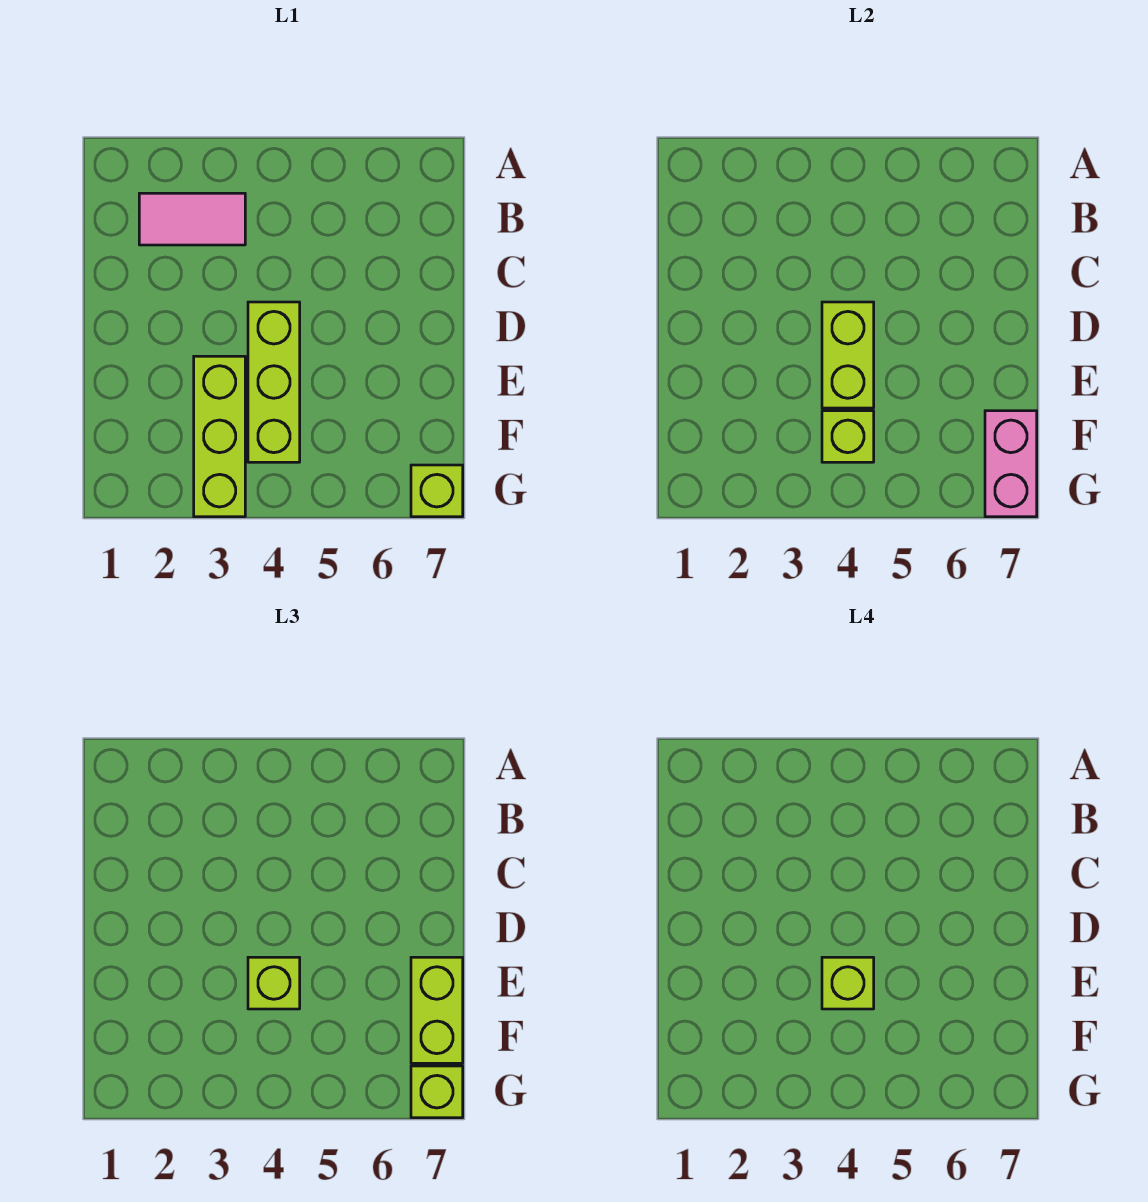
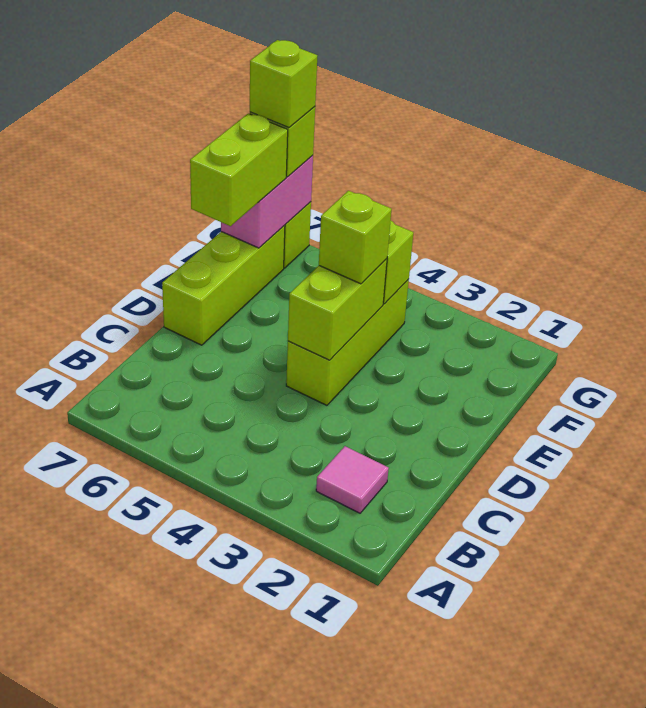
pink 1x2 tile [139,193,245,245] -> pink 1x1 tile [316,446,389,513]
lime 1x3 brick [194,356,245,517] -> lime 1x3 brick moved to [162,225,285,345]
lime 1x1 brick [822,957,874,1009] -> lime 1x1 brick moved to [250,40,317,128]

